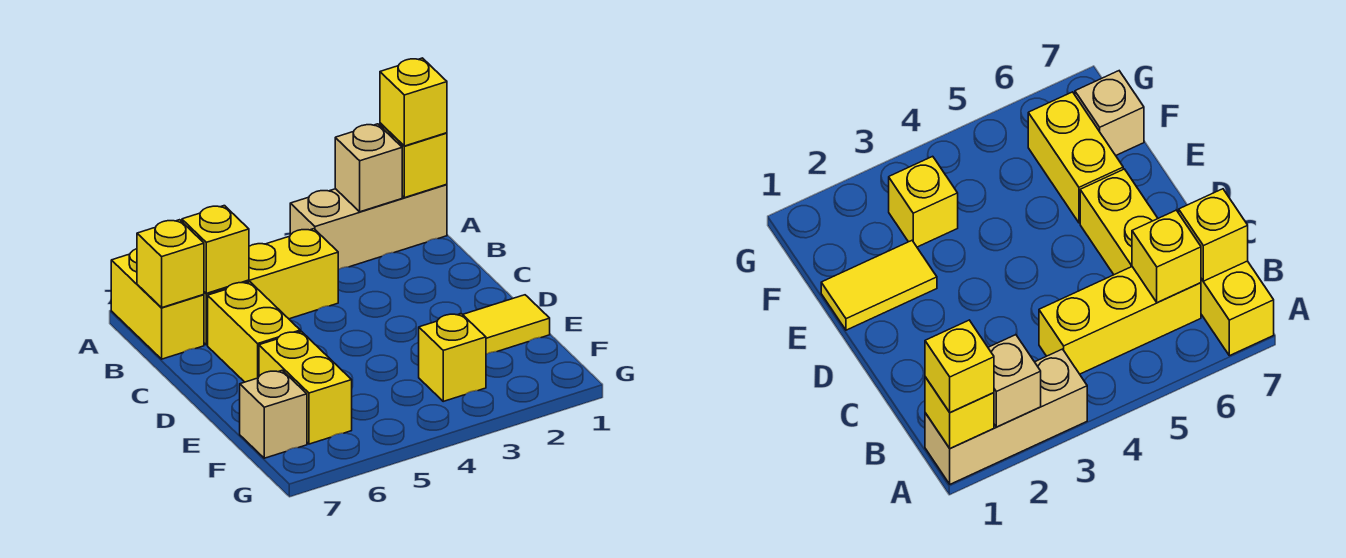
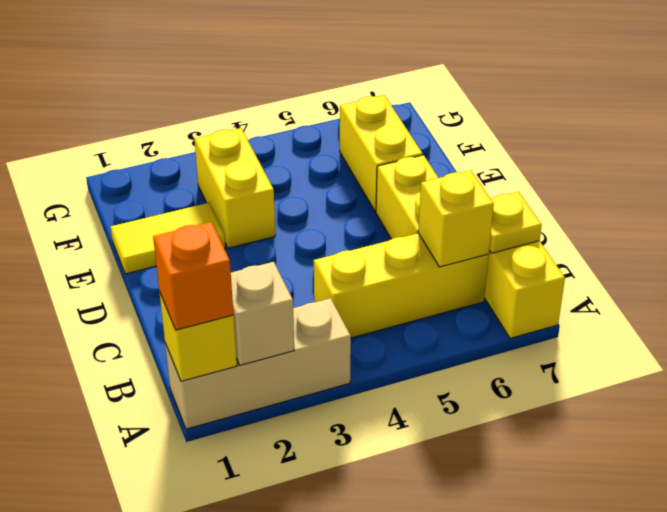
yellow 1x1 brick [380,58,447,146] -> orange 1x1 brick [153,222,233,330]
yellow 1x1 brick [137,220,204,307] -> yellow 1x1 plate [489,192,542,253]
yellow 1x1 brick [419,314,486,401] -> yellow 1x2 brick [194,128,275,248]
tan 1x1 brick [240,370,307,458] -> none

